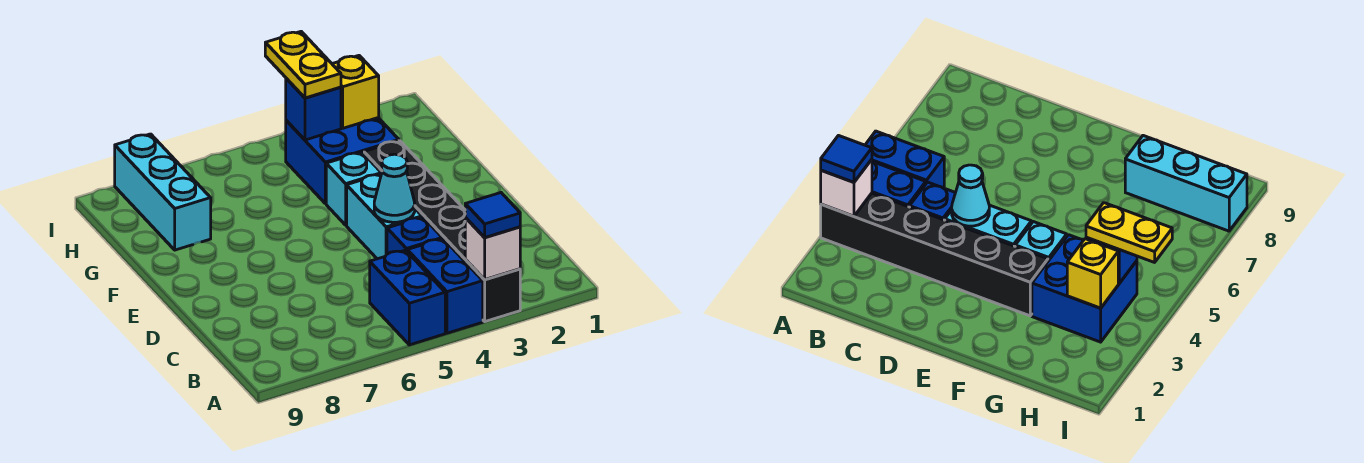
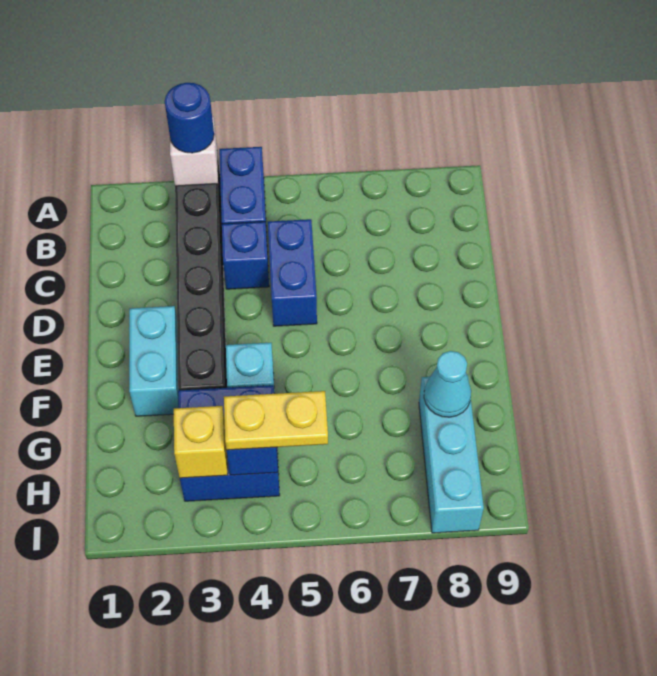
blue 1x1 tile [465,193,520,238] -> blue 1x1 round brick [165,83,214,153]
blue 1x2 brick [370,250,445,345] -> blue 1x2 brick moved to [268,219,317,326]
cyan 1x2 brick [347,174,422,259] -> cyan 1x2 brick moved to [129,306,178,416]
cyan 1x1 cone [374,154,415,222] -> cyan 1x1 cone moved to [424,351,471,417]
yellow 1x2 plate [265,32,341,98] -> yellow 1x2 plate turned to [224,391,328,450]

